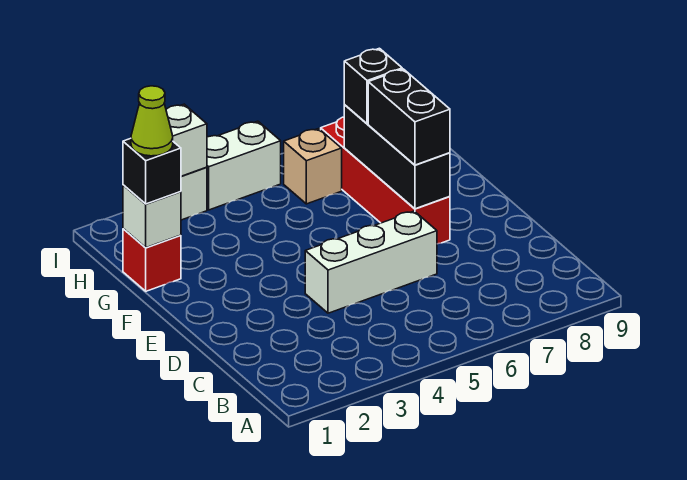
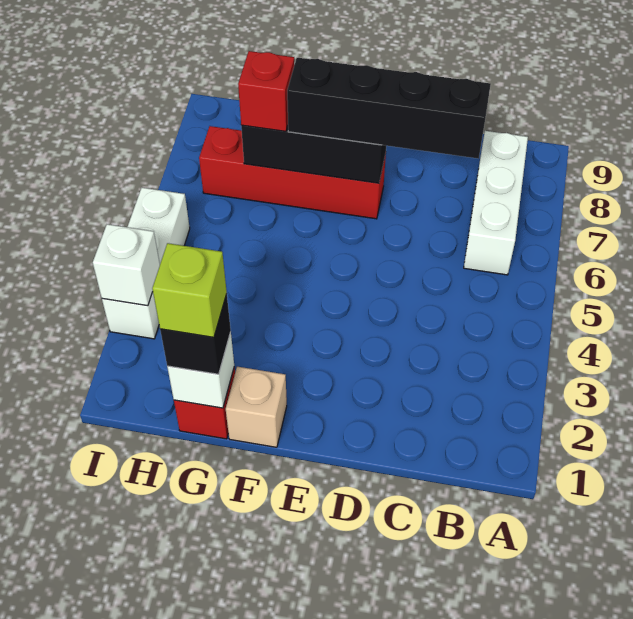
white 1x3 brick [305,211,437,313] -> white 1x3 brick moved to [464,131,528,275]
black 1x2 brick [368,69,450,165] -> black 1x4 brick [287,58,491,159]
lime 1x1 cone [131,86,173,156] -> lime 1x1 brick [152,243,227,337]
black 1x1 brick [344,48,402,124] -> red 1x1 brick [238,51,294,131]
tan 1x1 brick [284,129,342,204] -> tan 1x1 brick moved to [226,367,287,447]

